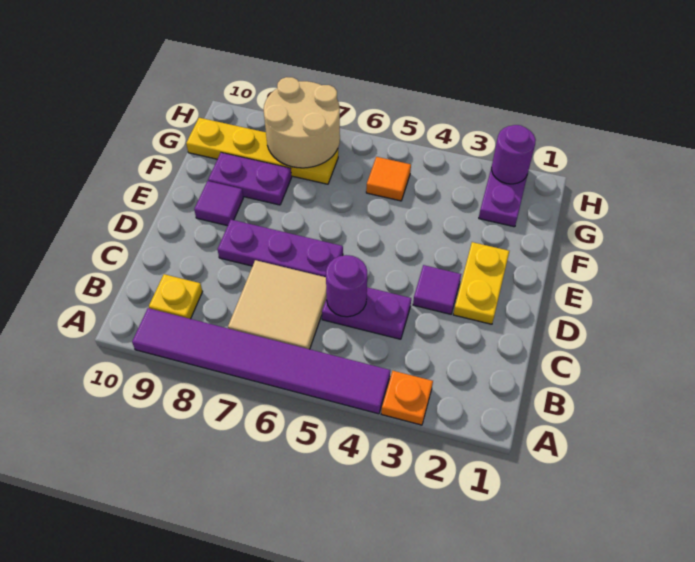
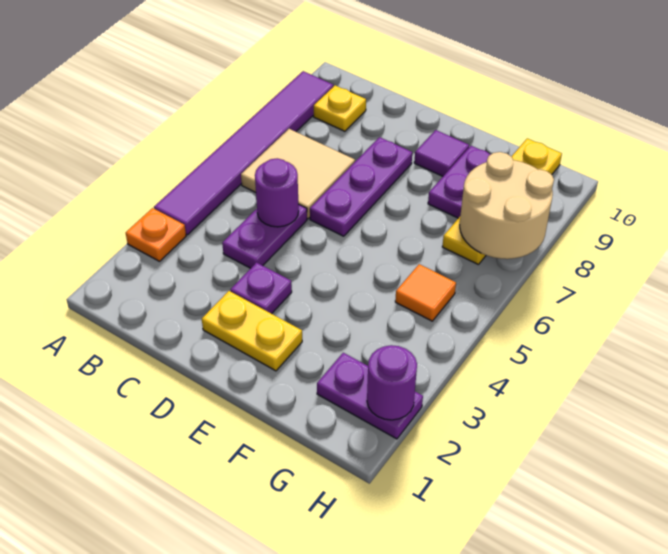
purple 1x1 tile [413,265,461,314] -> purple 1x1 plate [230,262,292,314]

